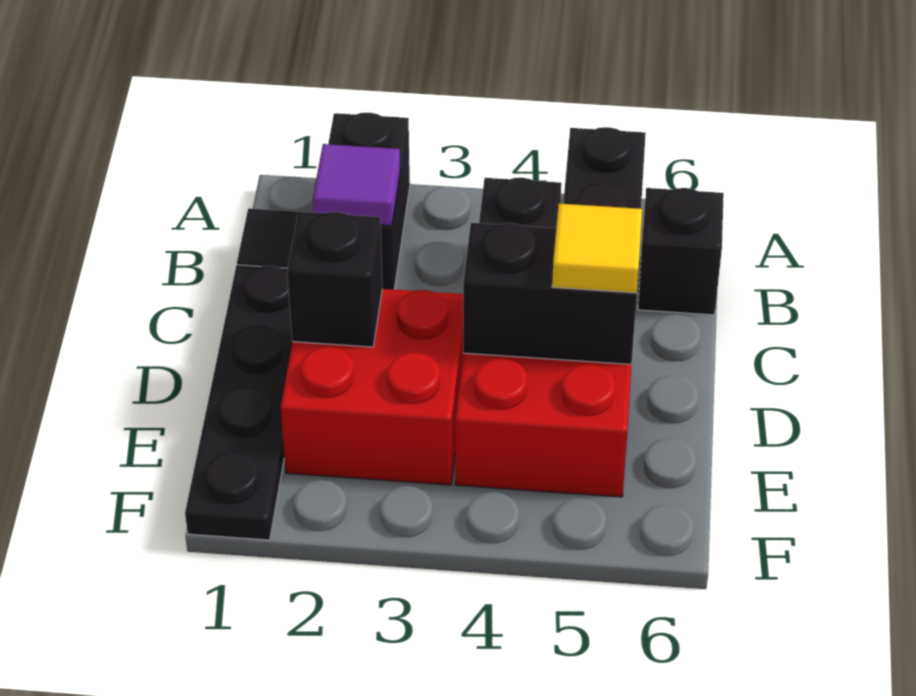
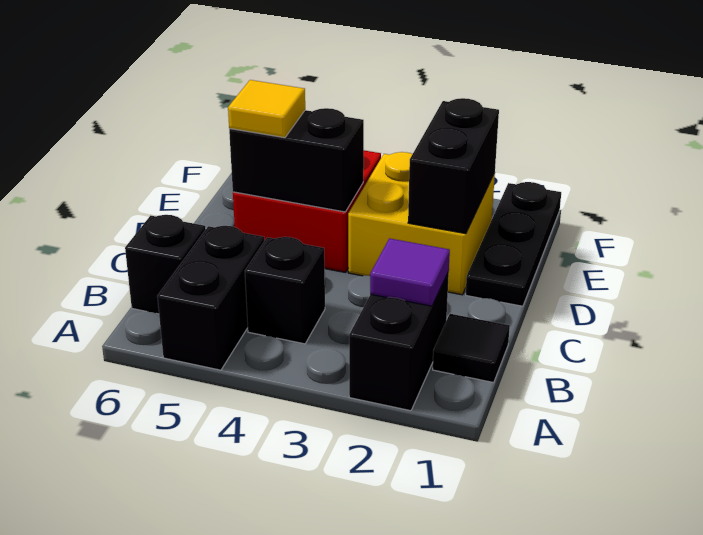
black 1x4 plate [185,265,292,540] -> black 1x3 plate [466,182,561,306]
red 2x2 brick [281,289,463,485] -> yellow 2x2 brick [348,152,495,295]
black 1x1 brick [287,212,382,347] -> black 1x2 brick [408,98,499,234]

